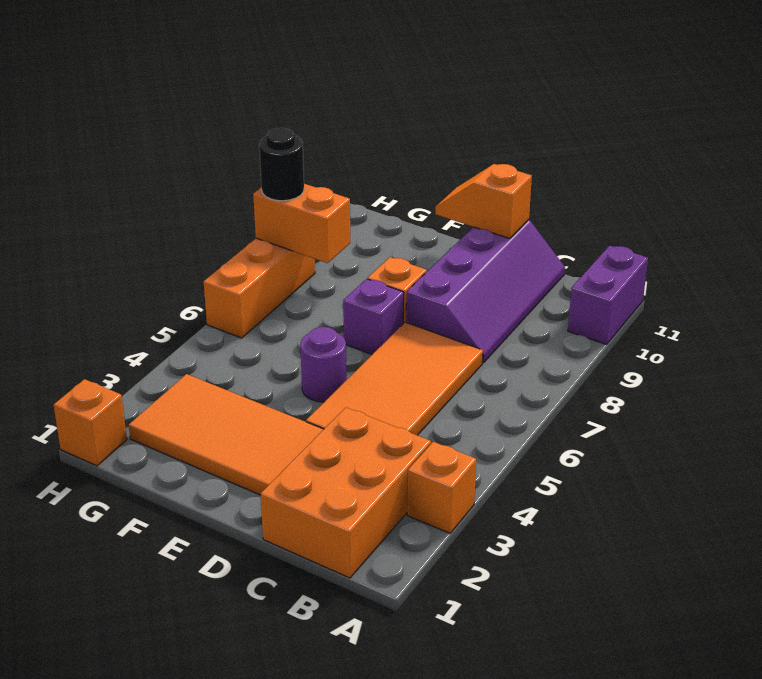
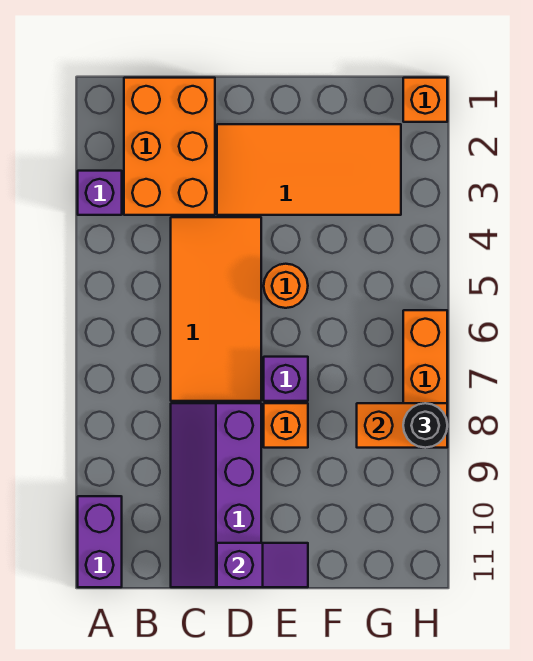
orange 1x1 brick [407,442,476,533] -> purple 1x1 brick [78,171,122,215]
orange 1x2 slope [436,164,532,238] -> purple 1x2 slope [217,543,308,587]
purple 1x1 round brick [300,327,347,402] -> orange 1x1 round brick [264,264,308,308]

